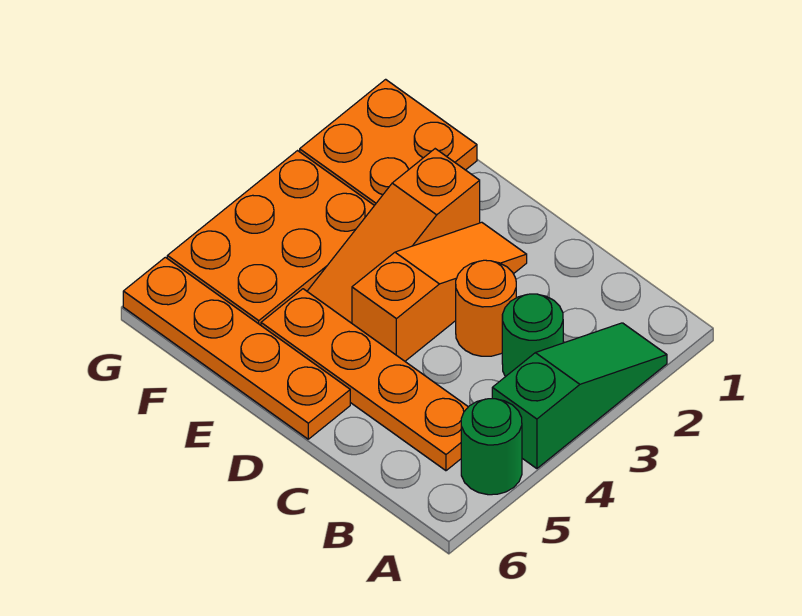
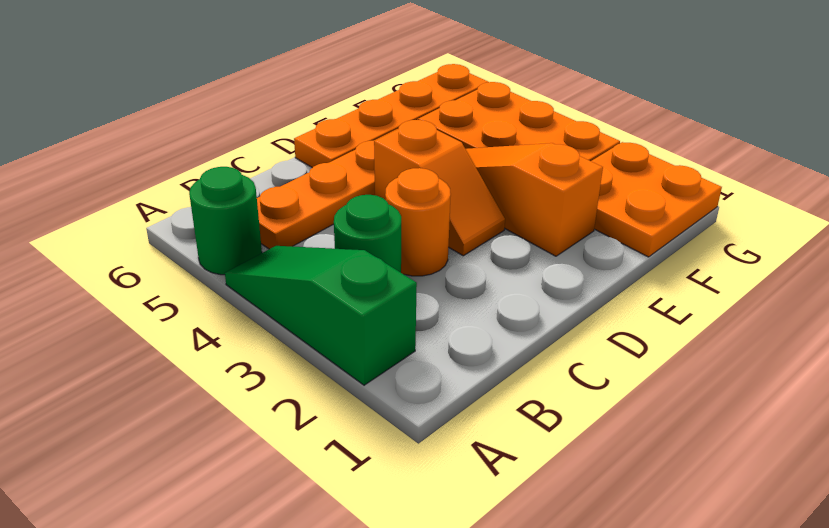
green 1x3 slope [492,323,667,469] -> green 1x3 slope turned to [225,246,417,385]
orange 1x3 slope [352,222,527,361] -> orange 1x2 slope [374,120,505,256]

